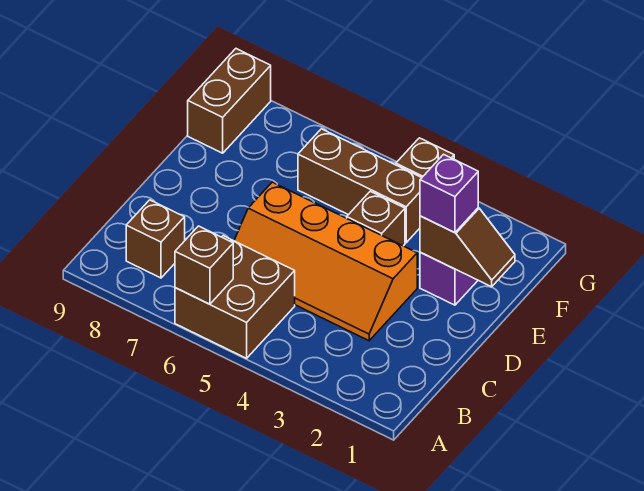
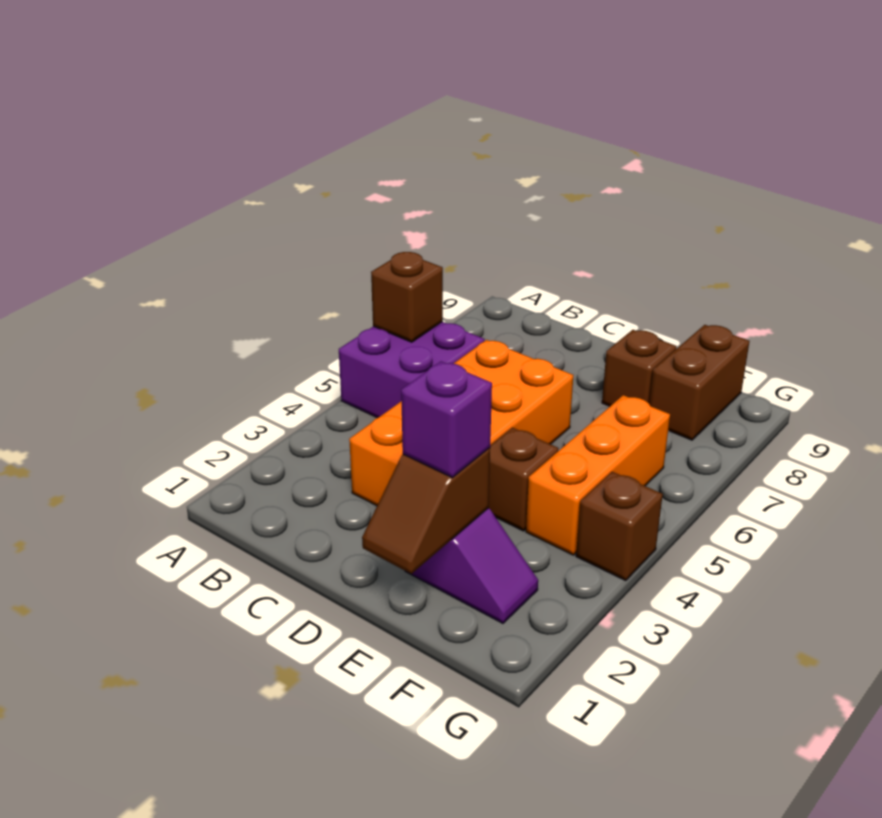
brown 2x2 brick [175,236,295,358] -> purple 2x2 brick [339,322,485,418]
brown 1x1 brick [126,200,185,278] -> brown 1x1 brick moved to [602,330,677,406]
orange 2x4 slope [234,182,417,341] -> orange 2x4 brick [349,340,573,506]
brown 1x3 brick [298,129,421,243] -> orange 1x3 brick [526,395,670,555]
brown 1x2 brick [188,49,271,153] -> brown 1x2 brick turned to [649,325,750,440]

